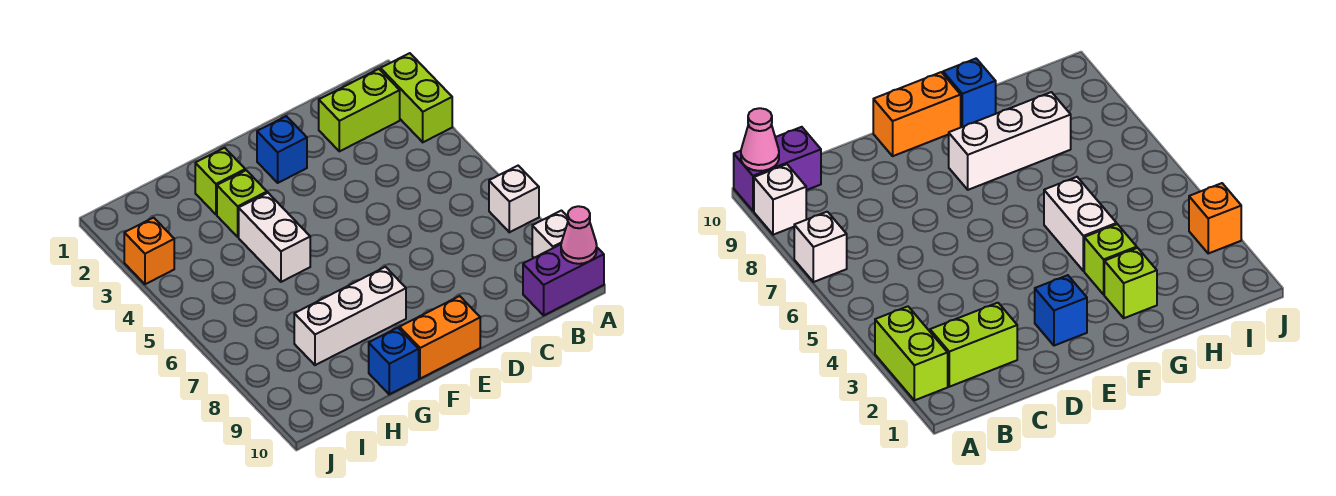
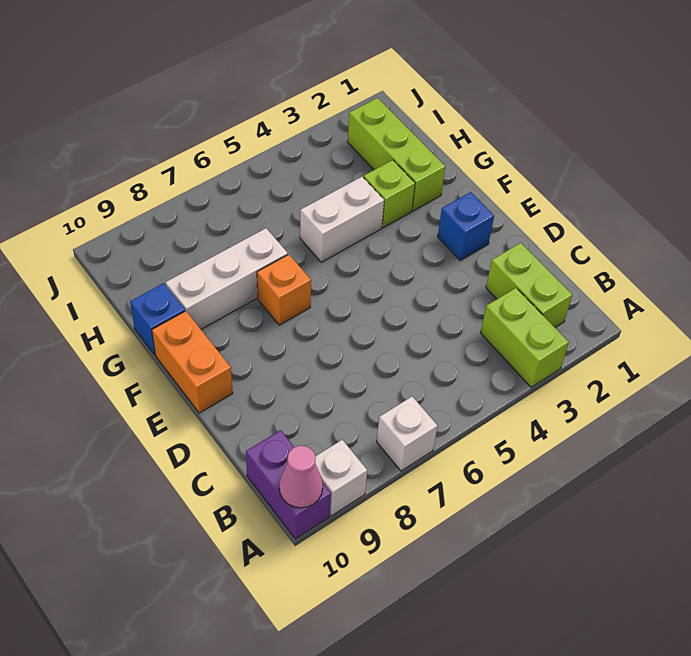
lime 1x2 brick [381,53,452,142] -> lime 1x2 brick turned to [481,288,569,387]
white 1x3 brick [294,267,406,365] -> white 1x3 brick turned to [166,228,288,329]
lime 1x1 brick [195,148,245,214] -> lime 1x3 brick [348,98,445,211]
orange 1x1 brick [124,218,174,284] -> orange 1x1 brick moved to [257,254,311,325]

